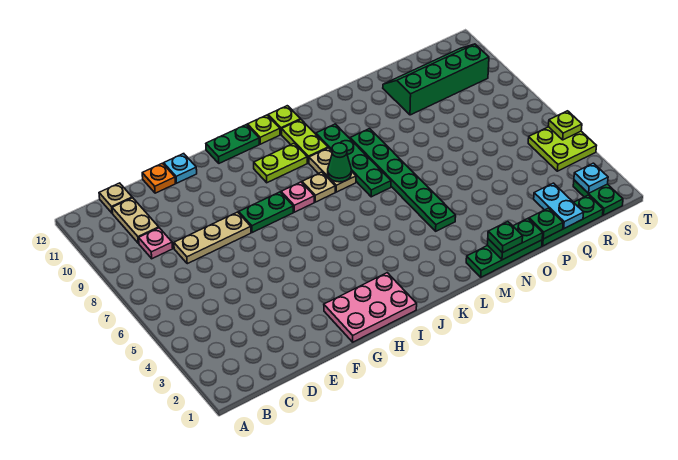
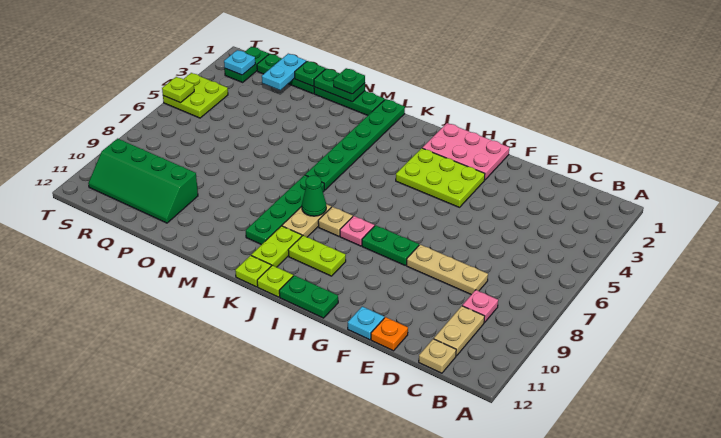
none -> lime 2x3 plate [396,148,485,207]
green 1x6 plate [350,129,456,231] -> green 1x6 plate moved to [305,99,405,190]

